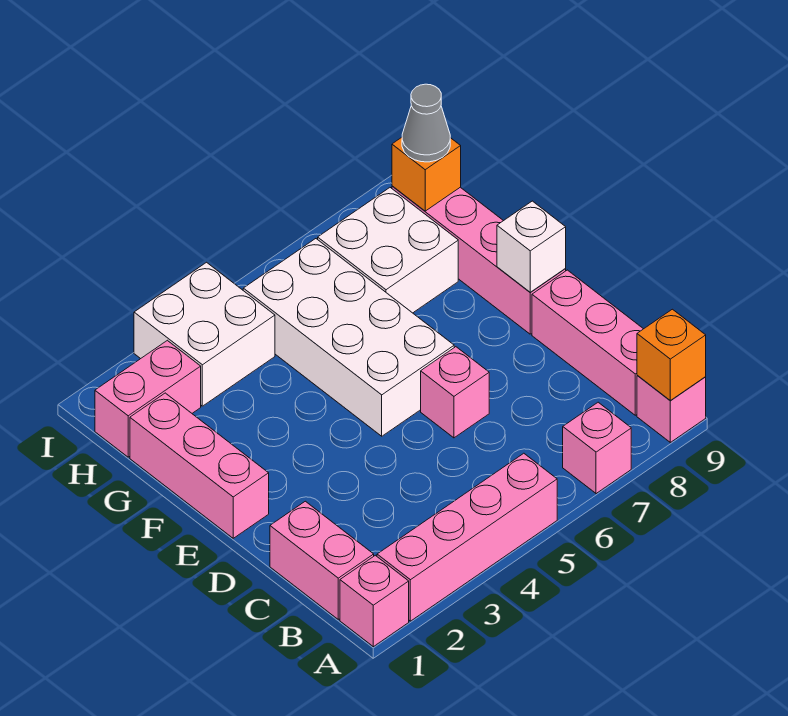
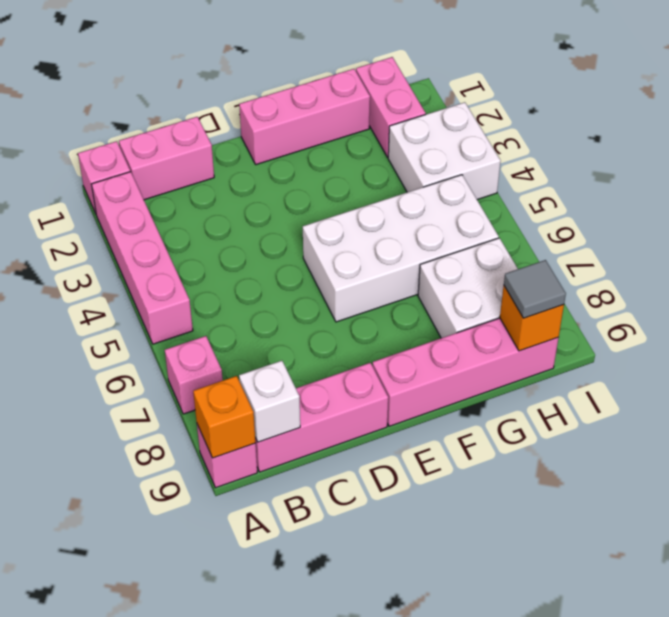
pink 1x1 brick [421,347,489,438] -> none
white 1x1 brick [497,201,566,292] -> white 1x1 brick moved to [239,361,300,442]
grey 1x1 cone [402,84,450,162] -> grey 1x1 tile [504,260,566,318]

